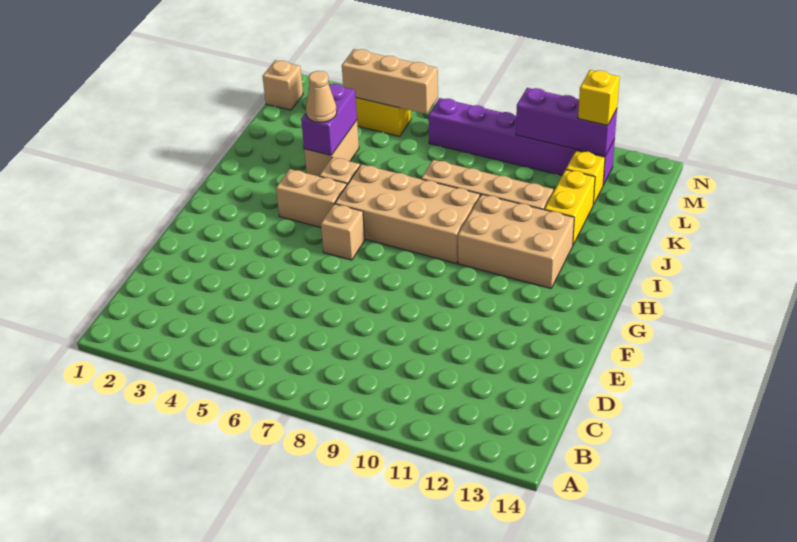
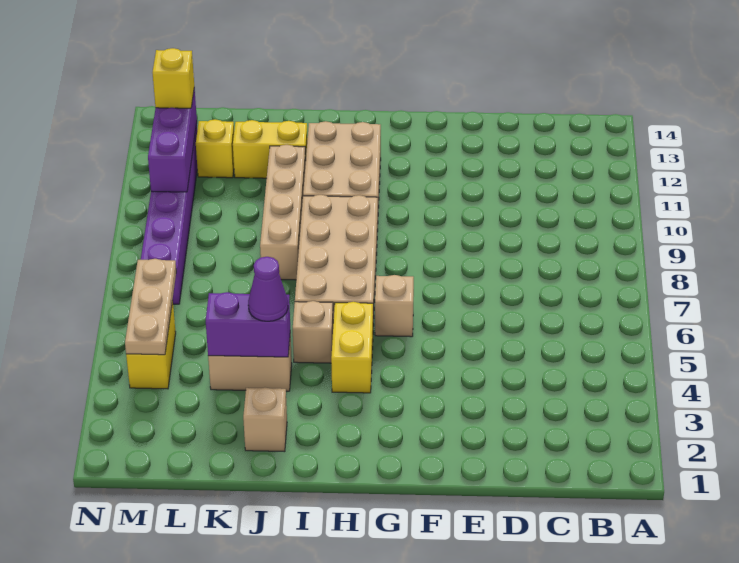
tan 1x2 brick [276,169,347,227] -> yellow 1x2 brick [331,302,373,393]
tan 1x1 cone [306,71,337,123] -> purple 1x1 cone [248,257,288,321]
tan 1x1 brick [263,60,303,110] -> tan 1x1 brick moved to [243,387,287,452]
tan 1x3 brick [342,49,438,114] -> tan 1x3 plate [125,259,176,355]

